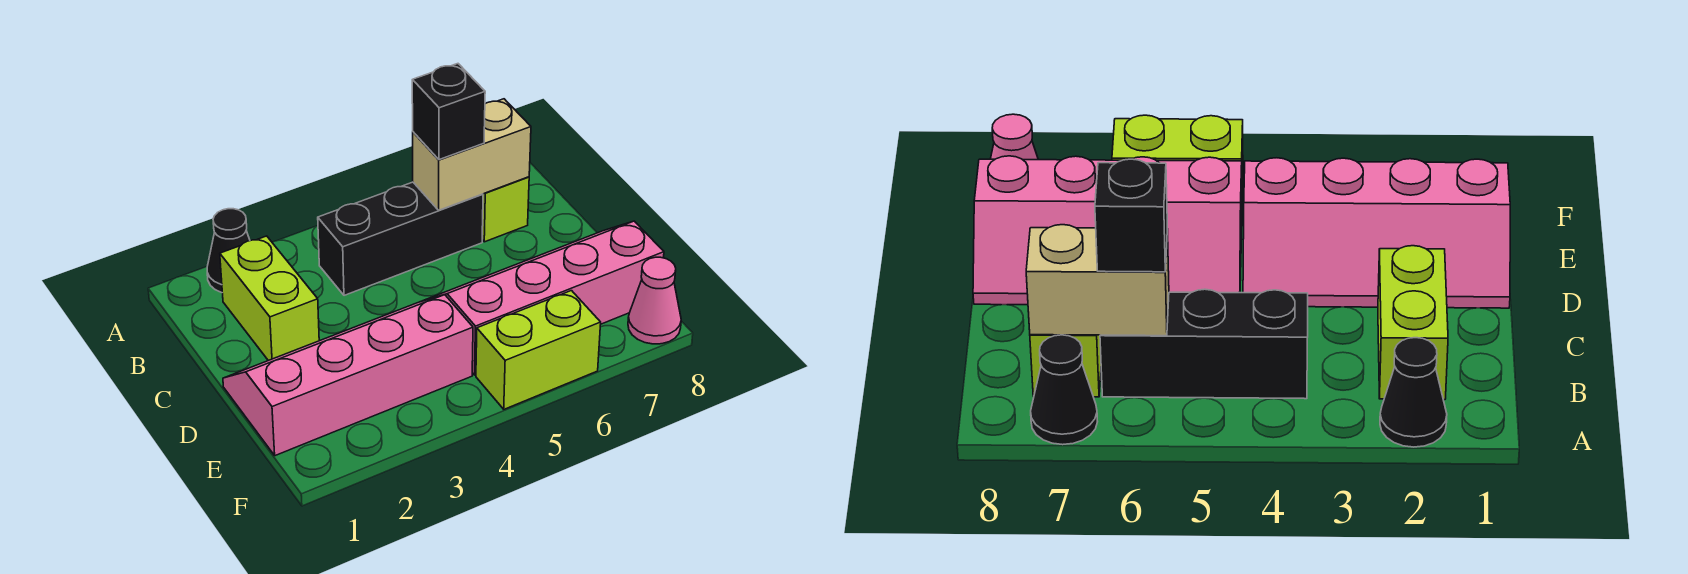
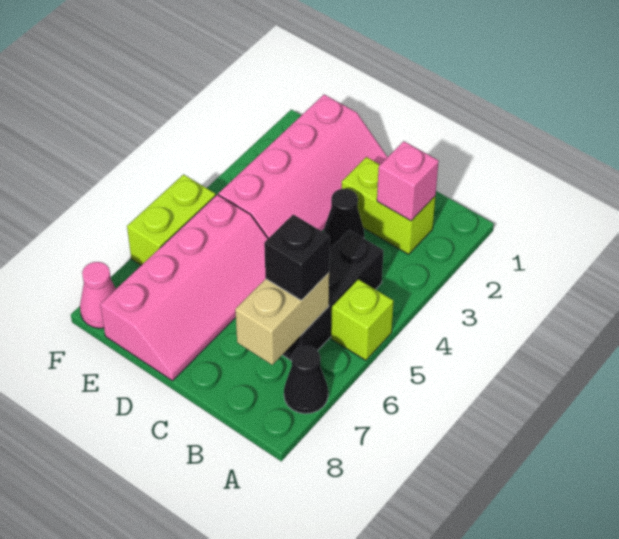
black 1x1 cone [207,209,250,293] -> black 1x1 cone moved to [323,189,364,249]
none -> pink 1x1 brick [377,141,439,221]
lime 1x1 brick [482,177,529,242] -> lime 1x1 brick moved to [331,279,393,360]

